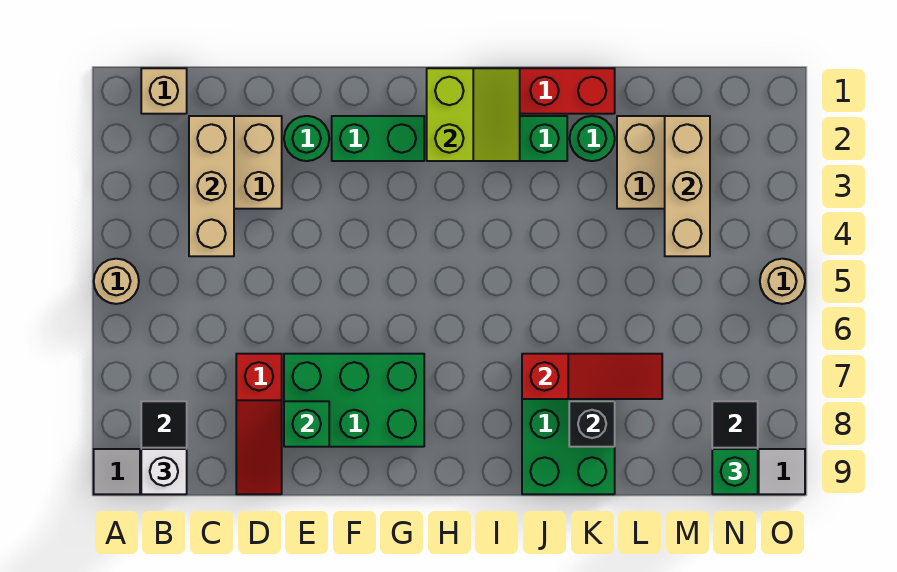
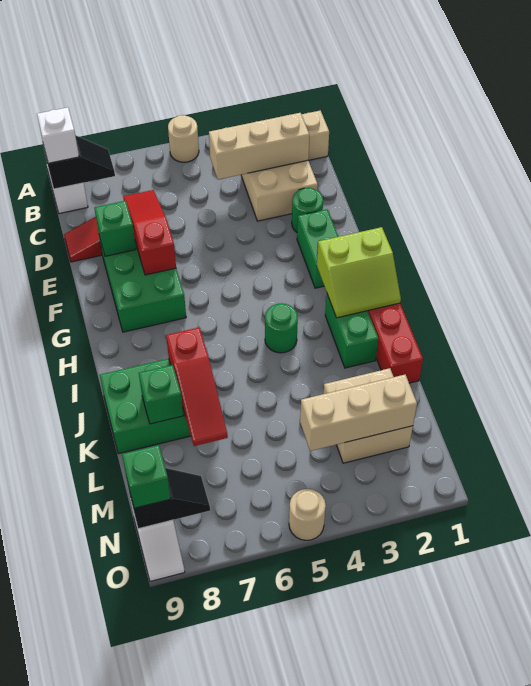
none -> red 1x3 slope [123,190,176,275]
green 1x1 round brick [570,116,615,161] -> green 1x1 round brick moved to [265,303,298,353]
black 1x1 brick [569,401,615,447] -> green 1x1 brick [139,365,183,424]

